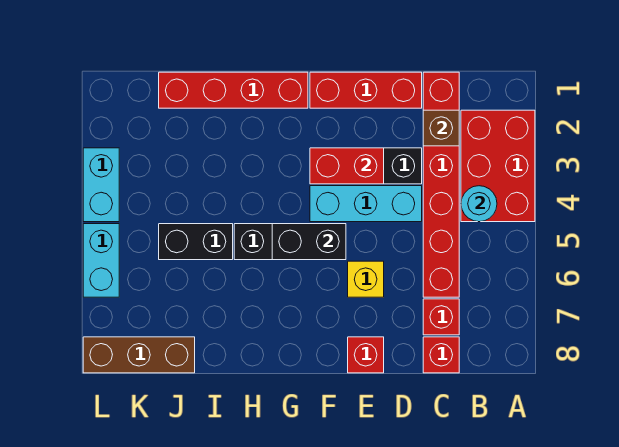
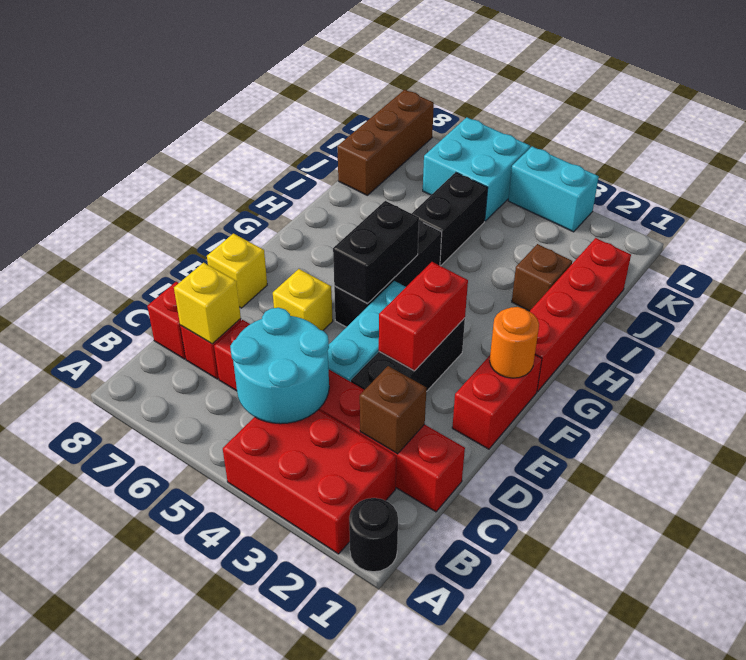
none -> black 1x1 round brick [349,498,398,572]
cyan 1x1 round brick [461,186,497,222] -> cyan 2x2 round brick [230,308,329,424]
none -> yellow 1x1 brick [174,263,241,344]
red 1x3 brick [310,72,422,108] -> red 1x2 brick [452,355,542,449]
red 1x1 brick [348,337,384,373] -> yellow 1x1 brick [207,234,267,308]
none -> orange 1x1 round brick [490,307,539,378]
none -> brown 1x1 brick [512,244,572,311]
cyan 1x2 brick [83,224,119,297] -> cyan 2x2 brick [423,117,530,221]

